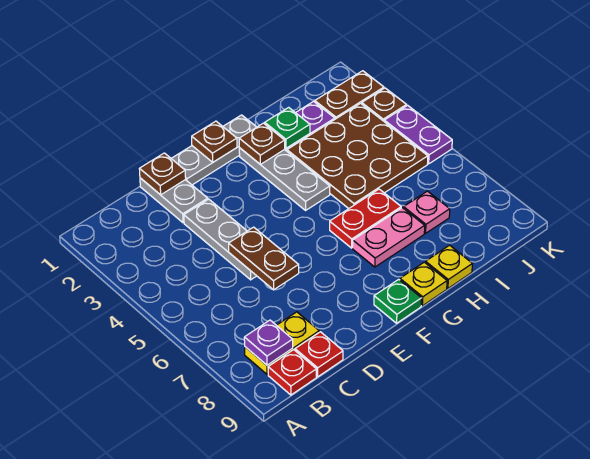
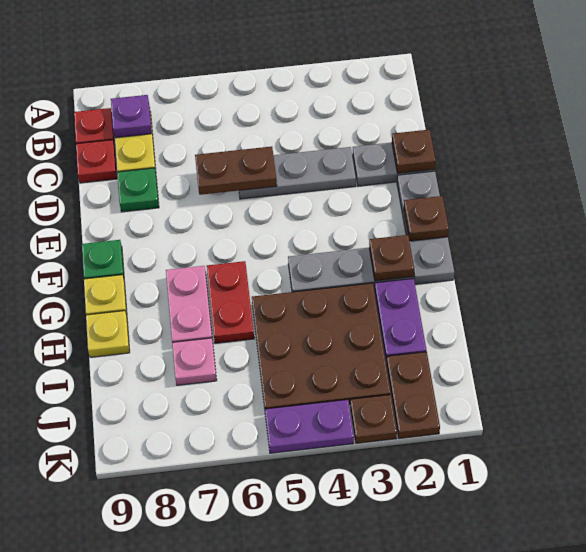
green 1x1 plate [265,107,310,148] -> green 1x1 plate moved to [117,168,159,212]

